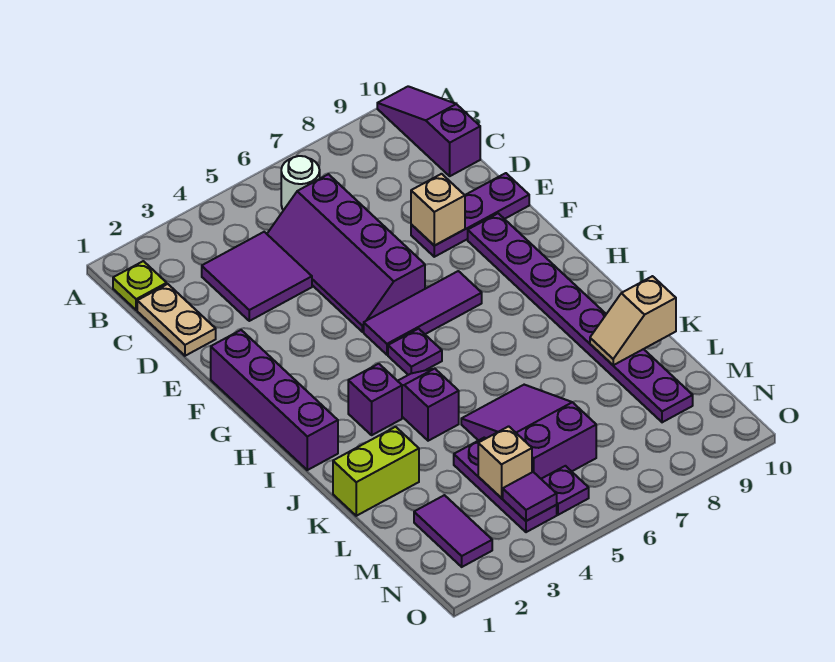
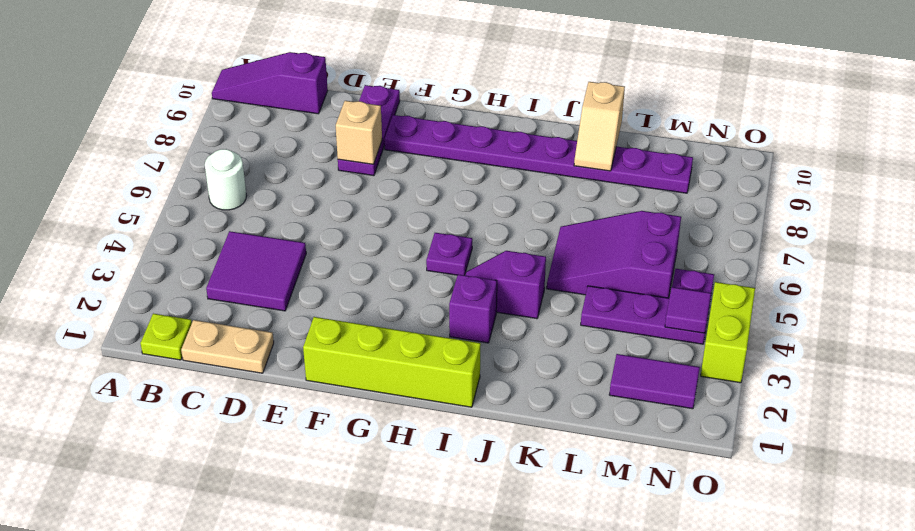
purple 2x4 slope [267,174,425,332] -> none
purple 1x4 brick [211,330,338,470] -> lime 1x4 brick [303,317,481,407]
purple 1x3 tile [364,271,482,355] -> none
lime 1x2 brick [333,427,419,516] -> lime 1x2 brick moved to [701,282,755,383]
tan 1x1 brick [478,426,532,498] -> none

